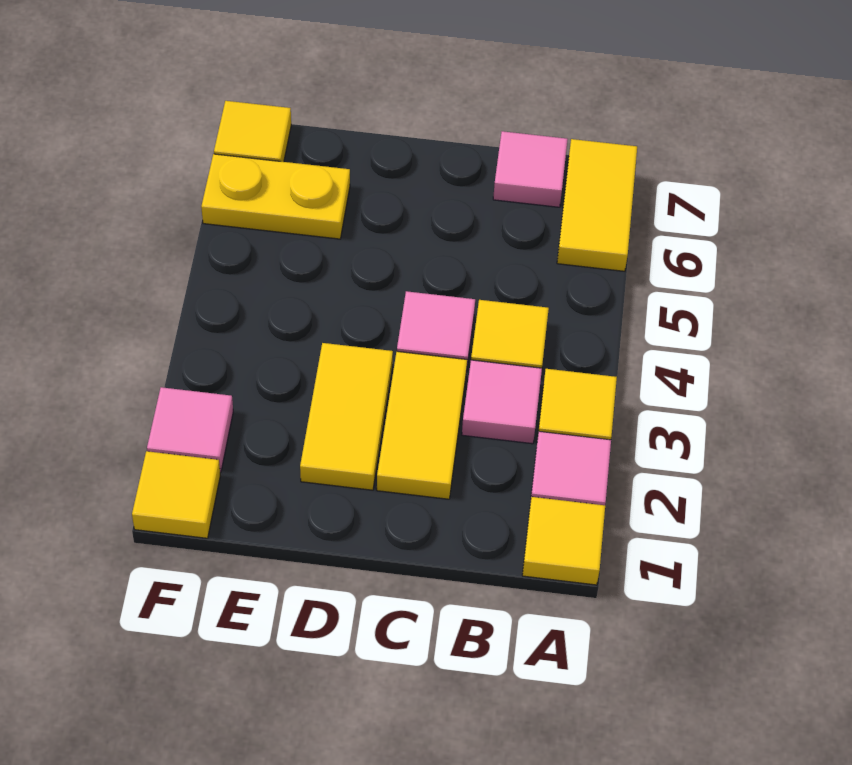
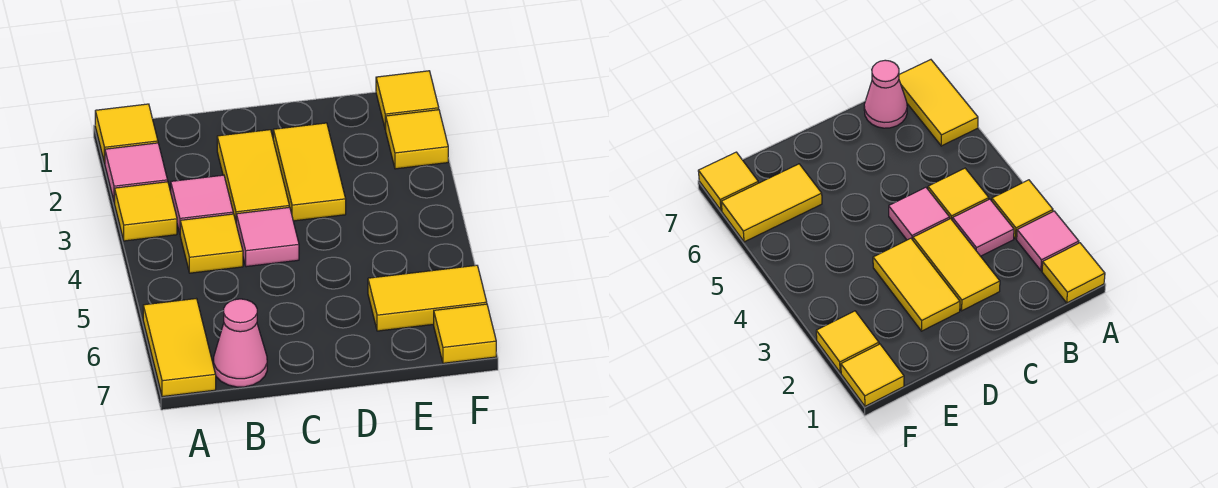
pink 1x1 tile [493,131,568,207] -> pink 1x1 cone [214,299,267,387]
yellow 1x2 plate [201,154,350,239] -> yellow 1x2 tile [368,265,487,331]
pink 1x1 tile [147,387,233,472] -> yellow 1x1 tile [386,110,448,169]

